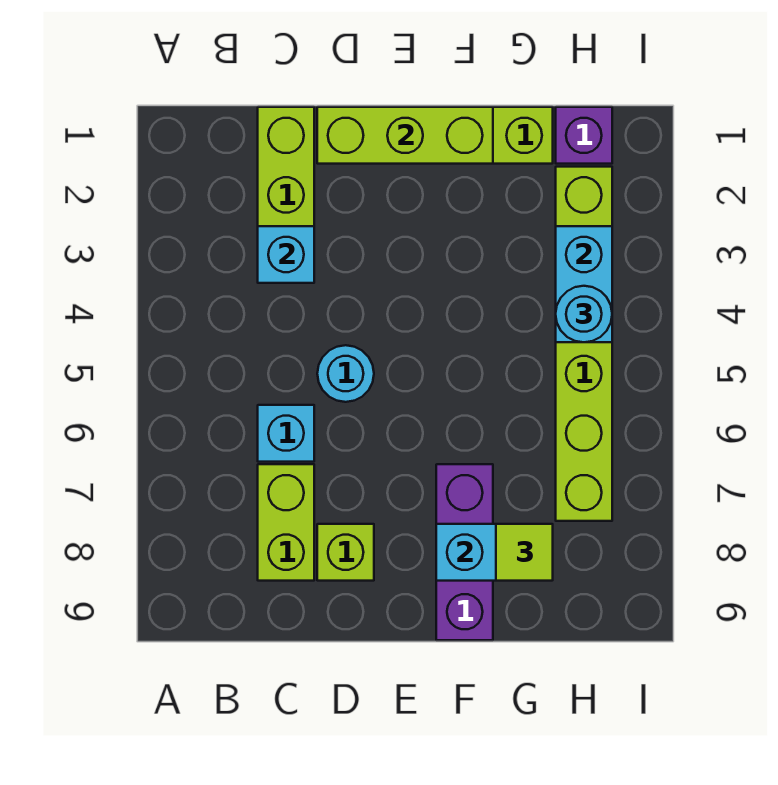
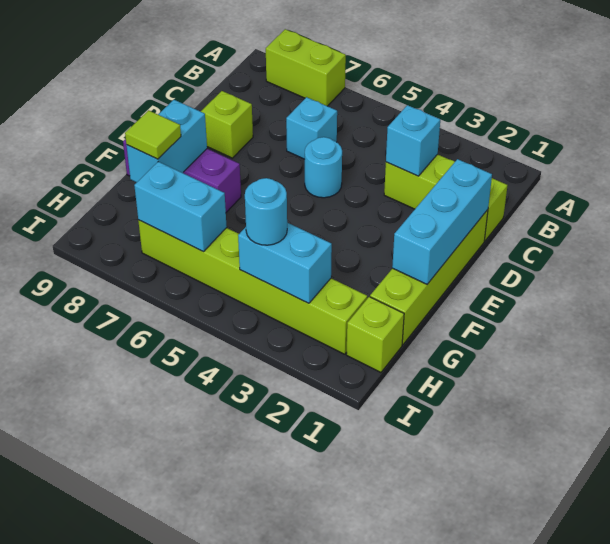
lime 1x2 brick [258,464,314,581] -> lime 1x2 brick moved to [266,29,346,106]
lime 1x3 brick [317,107,493,164] -> cyan 1x3 brick [392,159,492,284]
purple 1x1 brick [556,107,612,164] -> lime 1x1 brick [346,297,404,372]
none -> cyan 1x2 brick [134,162,227,252]

